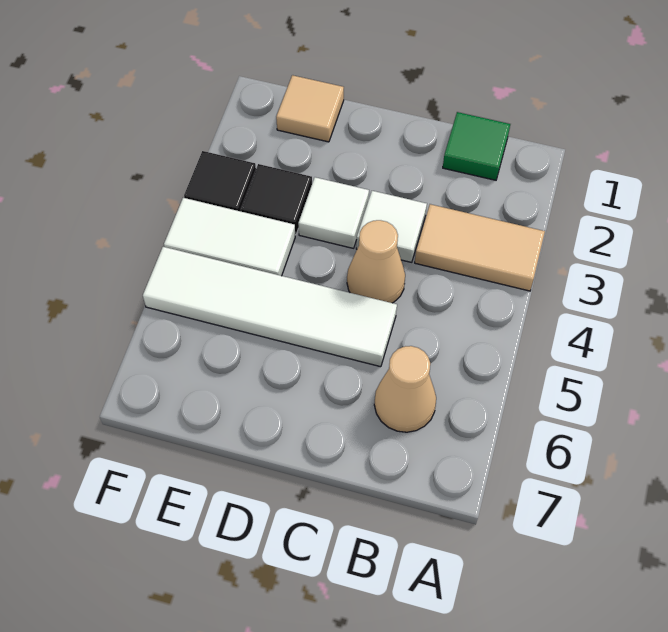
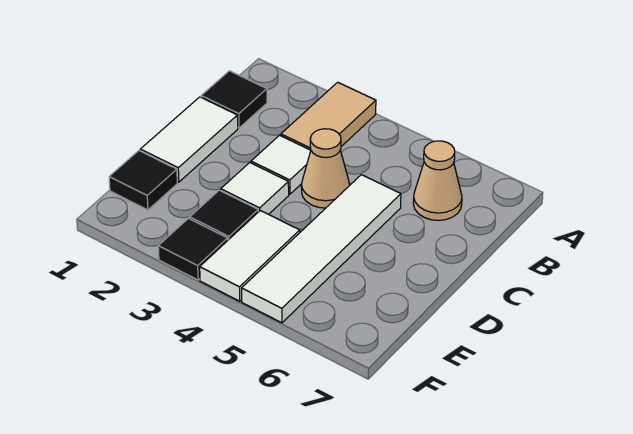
green 1x1 tile [443,112,510,180] -> black 1x1 tile [201,71,267,128]
none -> white 1x2 tile [140,97,238,182]
tan 1x1 tile [276,75,344,142] -> black 1x1 tile [109,151,177,210]

